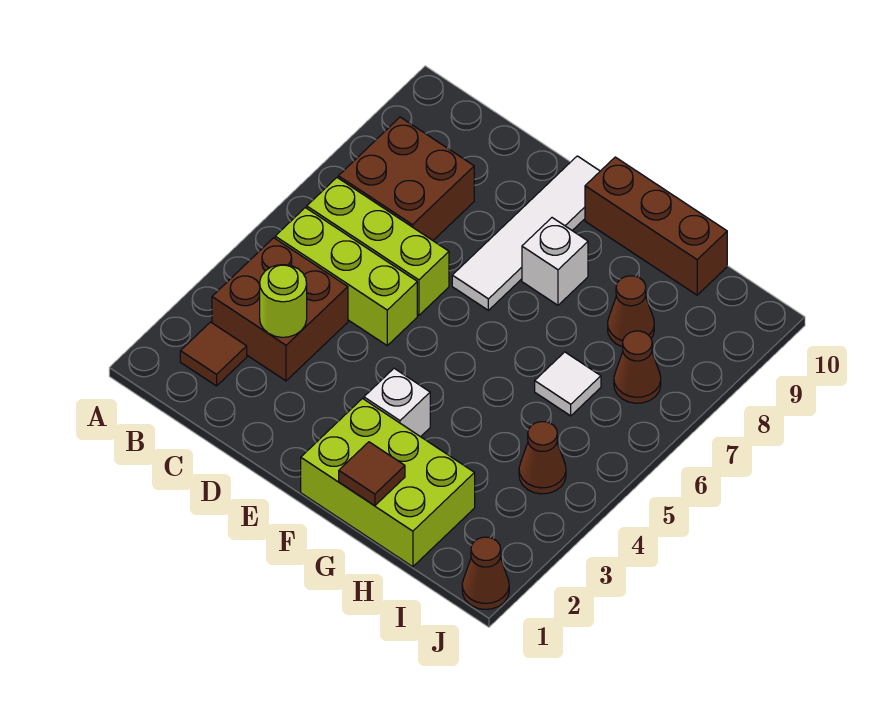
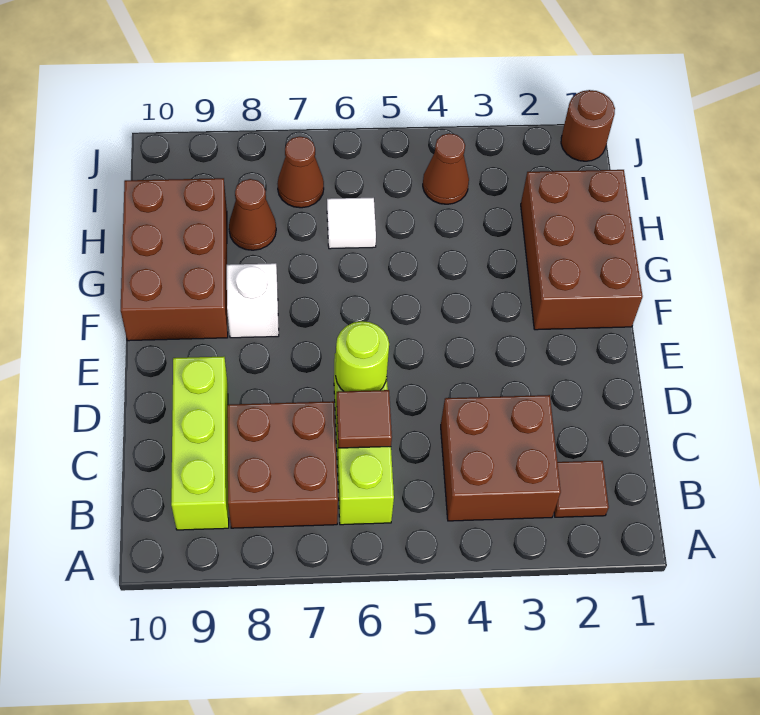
lime 1x3 brick [275,208,417,345] -> lime 1x3 brick moved to [171,357,229,530]
lime 1x1 round brick [260,265,307,337] -> lime 1x1 round brick moved to [336,321,389,391]
white 1x4 tile [452,156,600,310] -> none
lime 2x3 brick [301,399,475,567] -> brown 2x3 brick [521,170,643,330]
white 1x1 brick [364,368,430,437] -> none
brown 1x3 brick [585,157,727,295] -> brown 2x3 brick [121,178,228,341]
brown 1x1 tile [339,442,405,506] -> brown 1x1 tile moved to [337,390,392,448]
brown 1x1 cone [462,537,509,609] -> brown 1x1 round brick [561,90,615,161]

